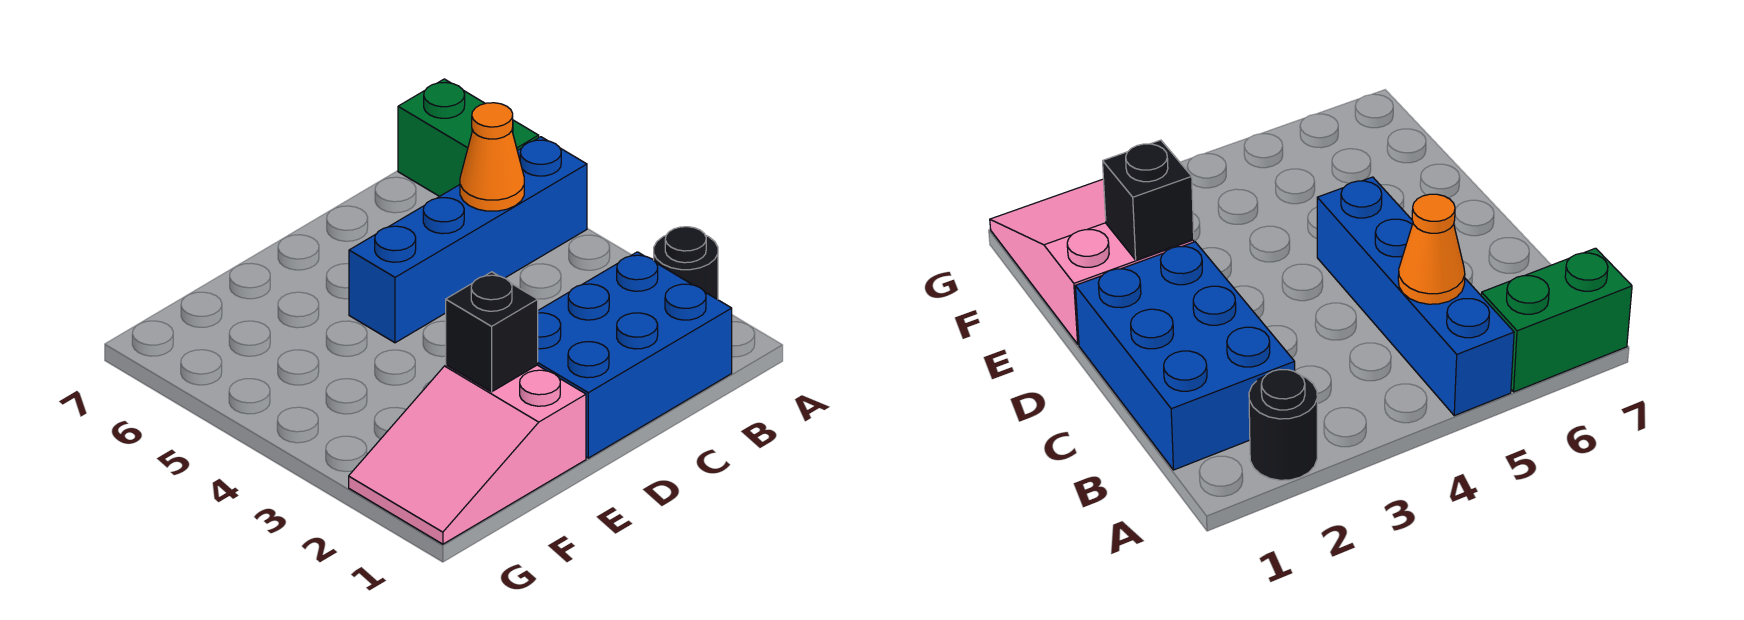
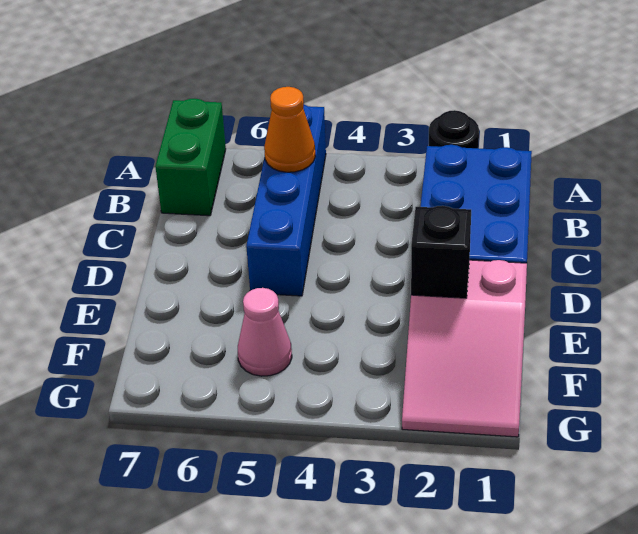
green 1x2 brick [398,79,539,196] -> green 1x2 brick turned to [155,99,226,216]
none -> pink 1x1 cone [238,288,292,376]

